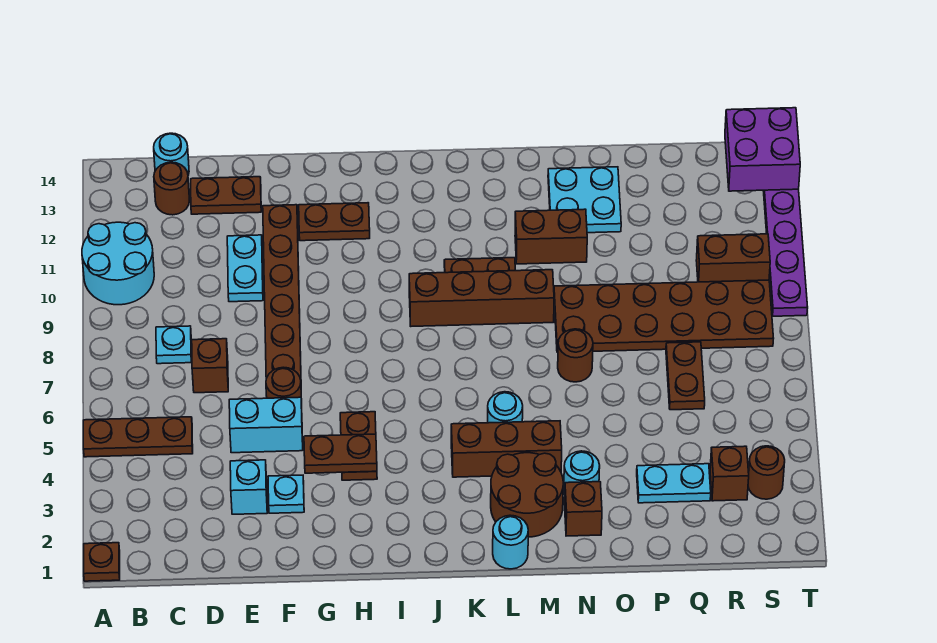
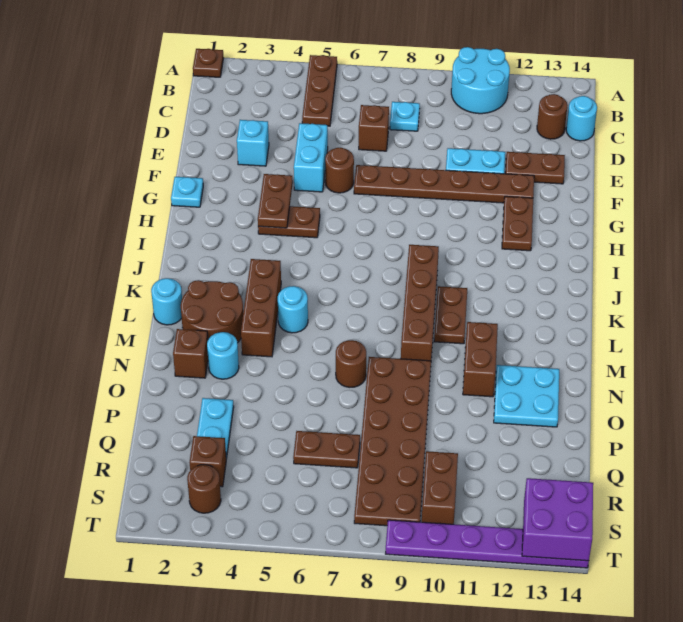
brown 1x2 plate [191,177,261,214] -> brown 1x2 plate turned to [505,152,565,184]
cyan 1x1 plate [268,475,304,513] -> cyan 1x1 plate moved to [171,177,203,207]

